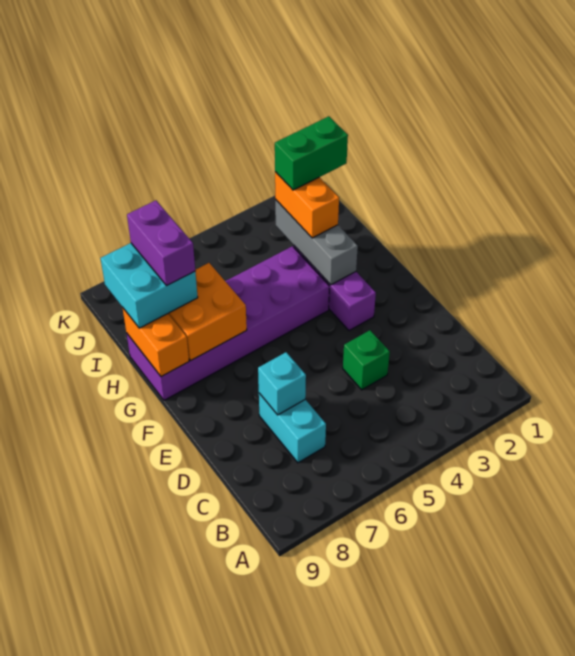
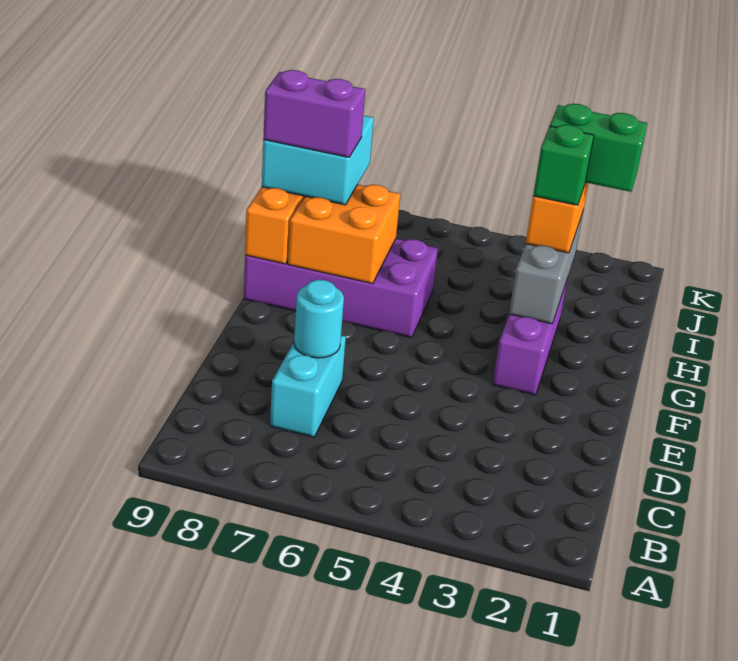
green 1x1 brick [343,330,390,390] -> green 1x1 brick moved to [533,125,594,205]
cyan 1x1 brick [258,352,306,415] -> cyan 1x1 round brick [294,280,344,358]
purple 2x6 brick [126,246,329,400] -> purple 2x4 brick [244,239,438,338]
purple 1x2 brick [127,200,195,286] -> purple 1x2 brick turned to [263,70,365,157]

